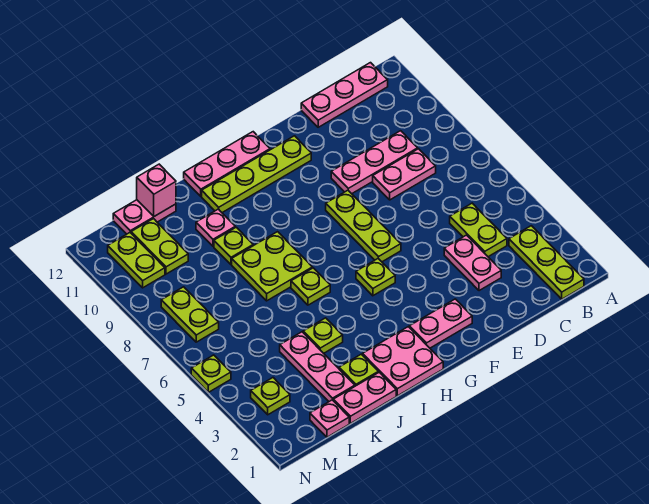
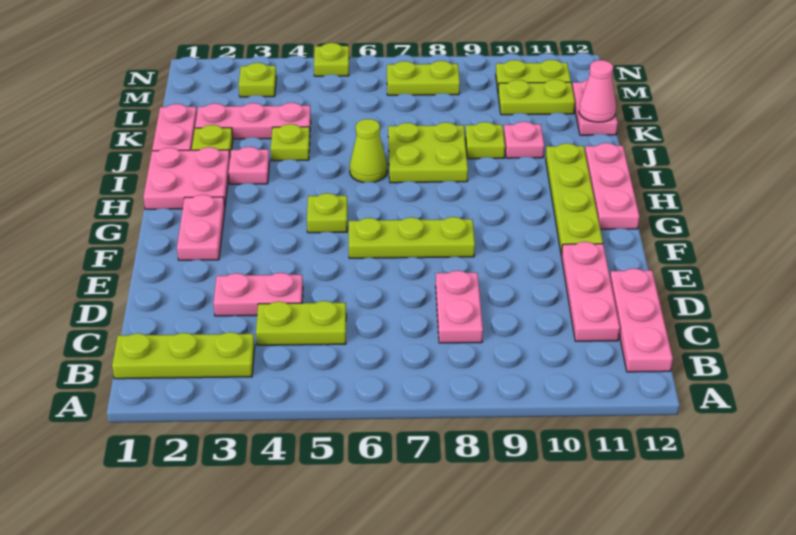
pink 1x3 plate [331,131,418,194] -> pink 1x3 plate moved to [562,242,620,341]
lime 1x1 plate [291,268,330,305] -> lime 1x1 cone [350,119,387,182]
pink 1x1 brick [137,164,176,216] -> pink 1x1 cone [579,60,616,122]
pink 1x1 plate [310,400,349,437] -> pink 1x1 plate moved to [229,147,270,184]

